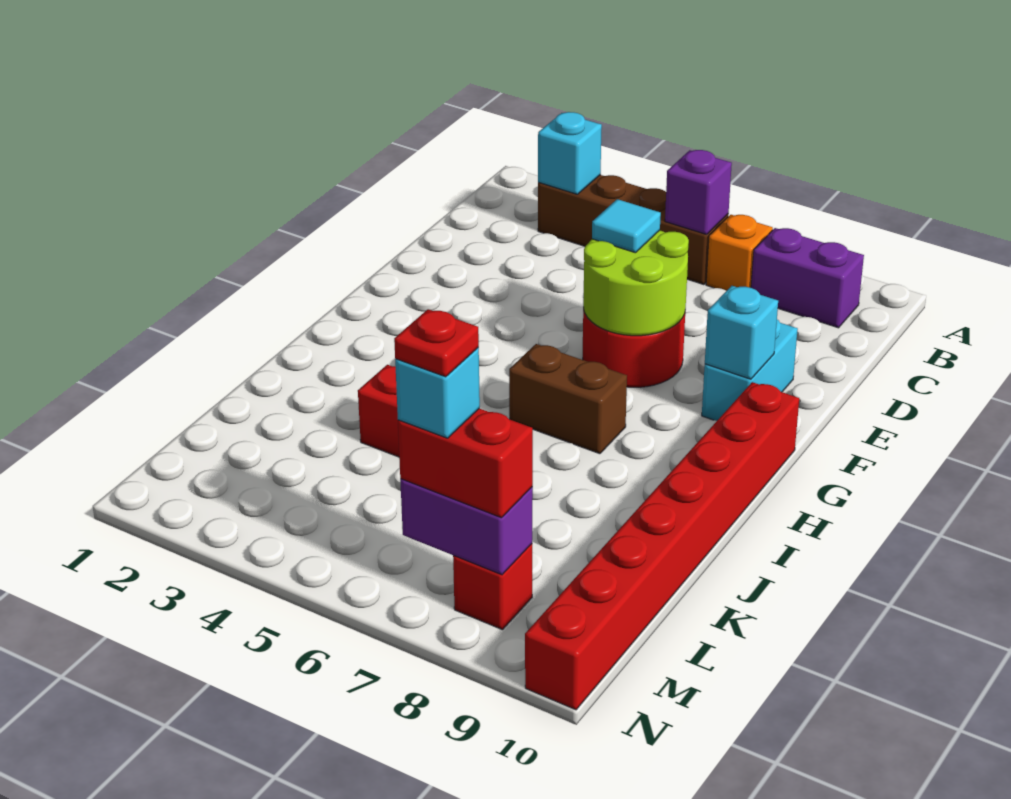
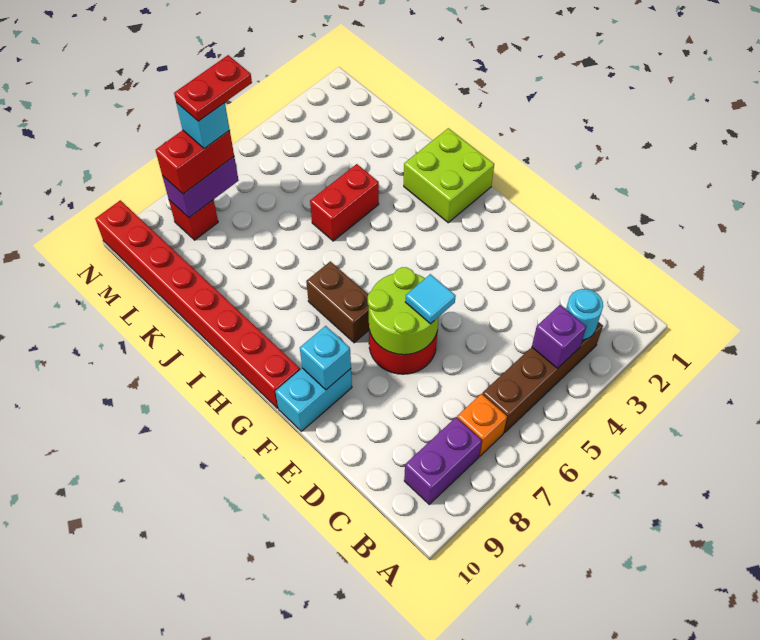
cyan 1x1 brick [538,112,602,194] -> cyan 1x1 round brick [566,289,603,340]
purple 1x1 brick [665,150,732,234] -> purple 1x1 brick moved to [532,305,586,369]
cyan 1x2 brick [702,320,798,421] -> cyan 1x2 brick turned to [275,368,352,431]
none -> lime 2x2 brick [404,128,494,223]
brown 1x2 brick [509,344,627,454] -> brown 1x2 brick turned to [306,261,369,343]
red 1x1 plate [394,309,479,377] -> red 1x2 plate [174,55,252,121]

